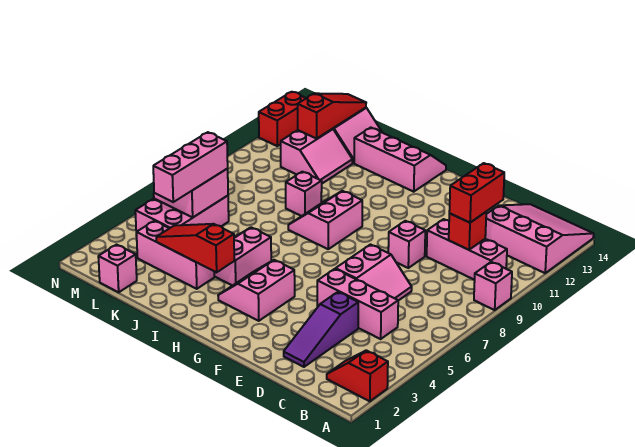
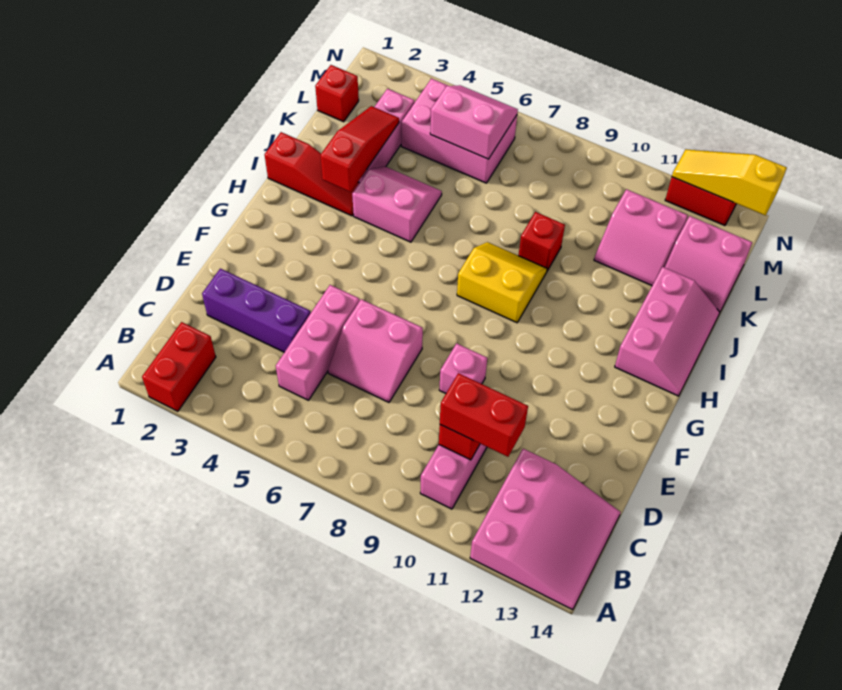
red 1x2 slope [327,350,388,401] -> red 1x2 brick [142,322,216,411]
pink 1x1 brick [474,262,512,310] -> none
purple 1x3 slope [284,292,358,367] -> purple 1x3 brick [202,269,311,352]
pink 2x2 slope [218,260,295,321] -> none
pink 2x2 slope [288,191,362,249] -> yellow 2x2 slope [457,242,547,323]
pink 1x1 brick [286,172,322,216] -> red 1x1 brick [518,212,565,271]
pink 1x1 brick [98,245,137,292] -> red 1x1 brick [315,65,359,122]
pink 1x3 brick [153,132,228,202] -> none
red 1x3 slope [298,93,366,139] -> red 1x3 slope moved to [265,132,359,216]
none -> yellow 1x3 slope [672,149,787,215]

